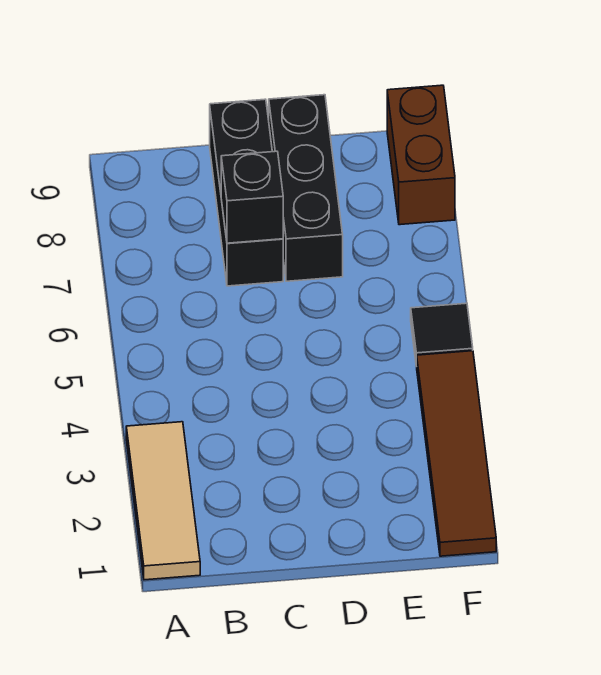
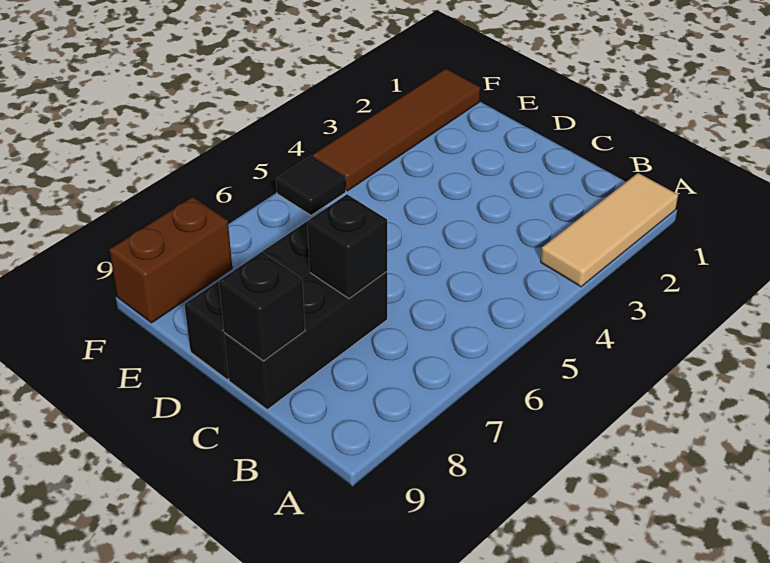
none -> black 1x1 brick [219,252,305,361]

